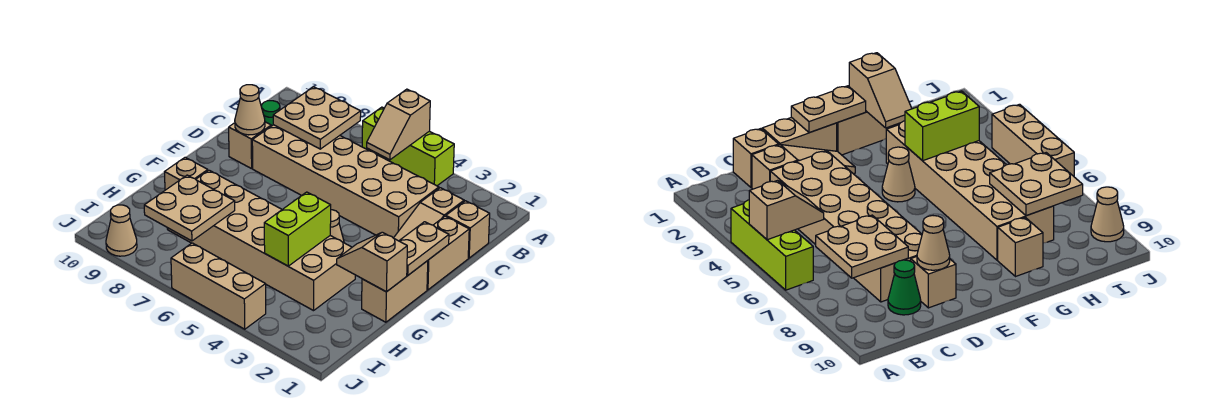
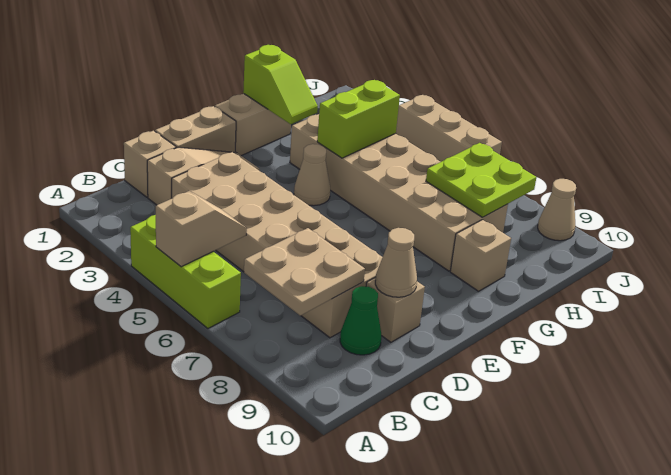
tan 1x2 plate [399,222,449,275] -> none
tan 1x2 slope [337,232,407,292] -> lime 1x2 slope [243,45,318,124]
tan 2x2 plate [144,175,235,241] -> lime 2x2 plate [426,143,536,217]

